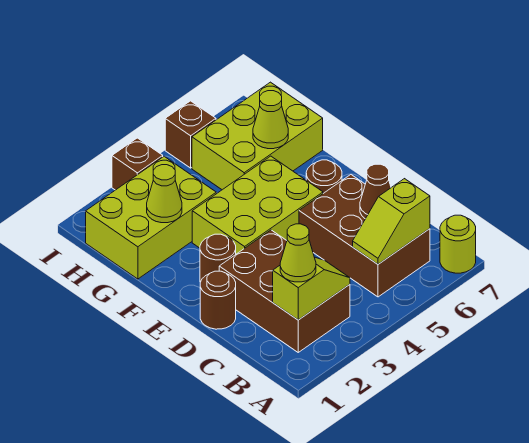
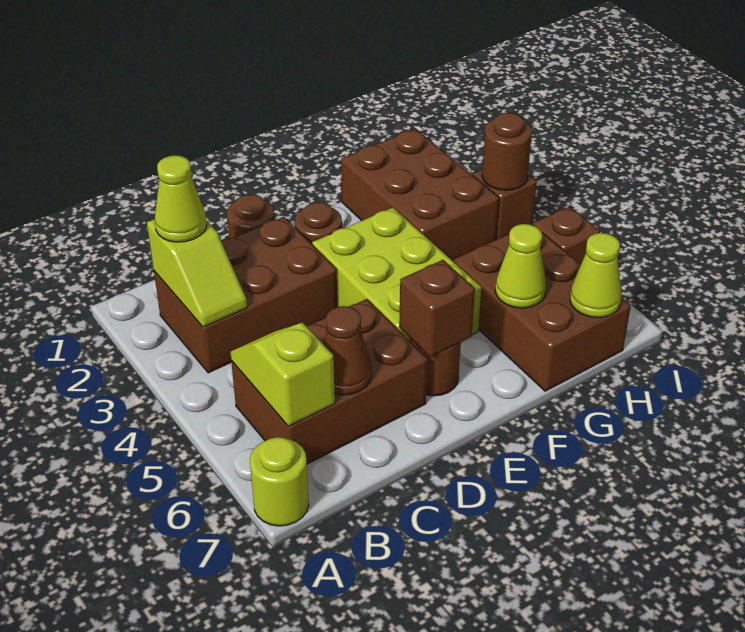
none -> brown 1x1 brick [399,260,475,357]
lime 2x3 brick [86,156,216,279] -> brown 2x3 brick [341,129,499,261]
lime 1x1 cone [147,165,182,223] -> lime 1x1 cone moved to [570,233,622,318]
lime 2x3 brick [192,82,323,190] -> brown 2x3 brick [454,224,631,391]
none -> brown 1x1 round brick [482,113,532,190]

